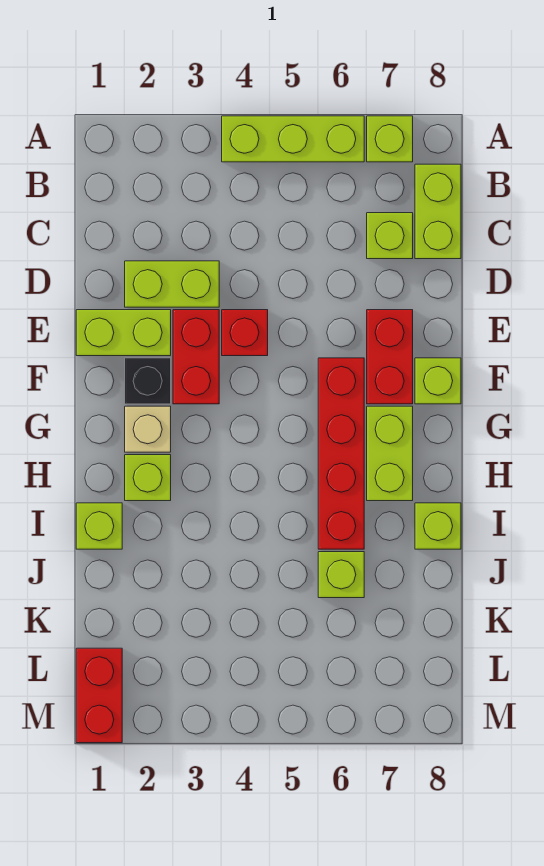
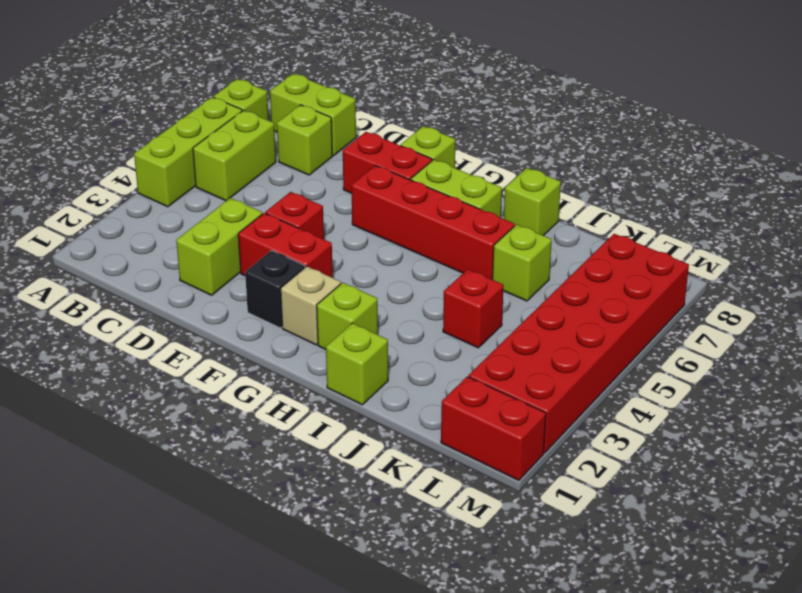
lime 1x2 brick [76,310,171,356] -> lime 1x2 brick moved to [193,110,276,201]
none -> red 1x1 brick [443,269,504,348]
none -> red 2x6 brick [468,234,689,453]

